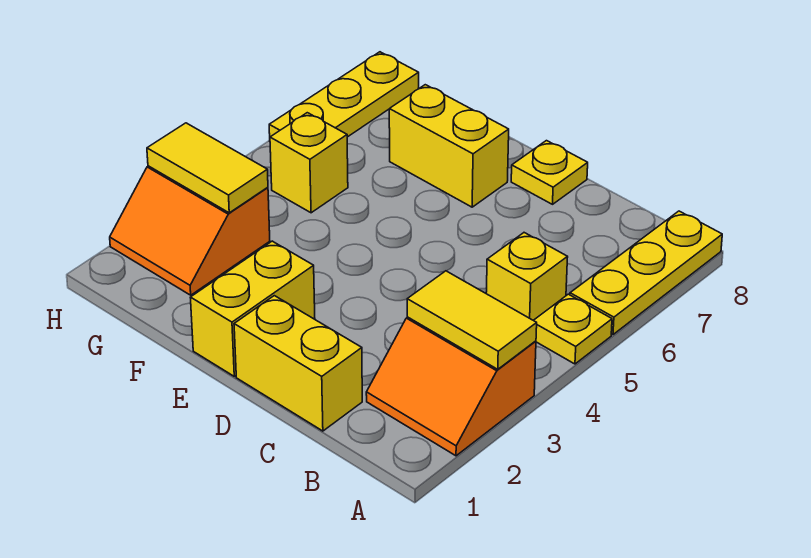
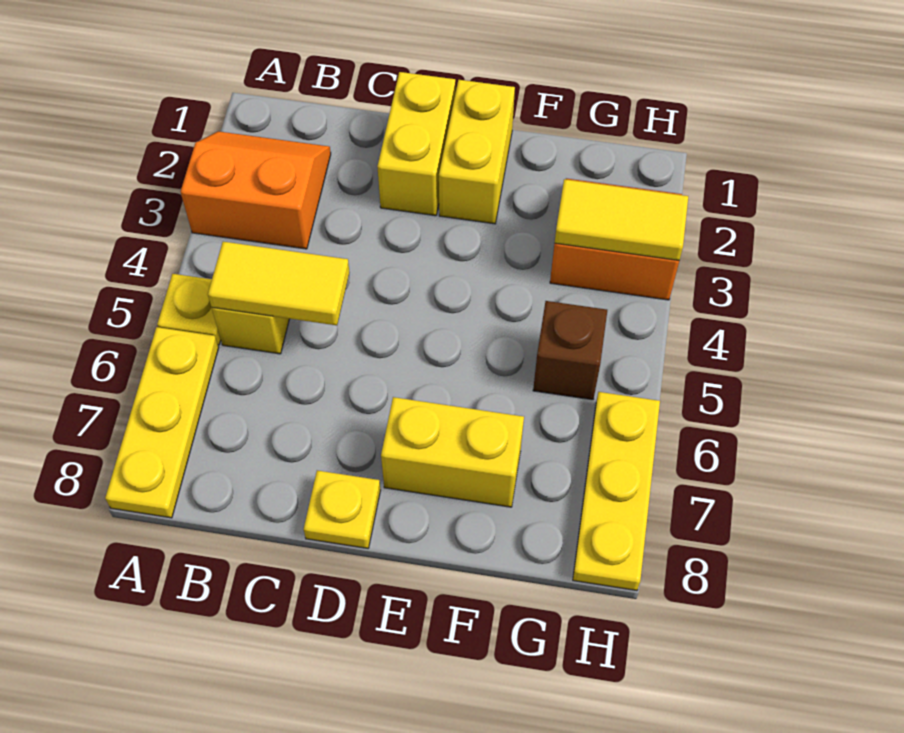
yellow 1x2 tile [407,271,537,369] -> yellow 1x2 tile moved to [208,242,349,325]
yellow 1x2 brick [234,296,362,431] -> yellow 1x2 brick turned to [377,72,455,216]
yellow 1x1 brick [270,113,348,213] -> brown 1x1 brick [533,301,607,400]

